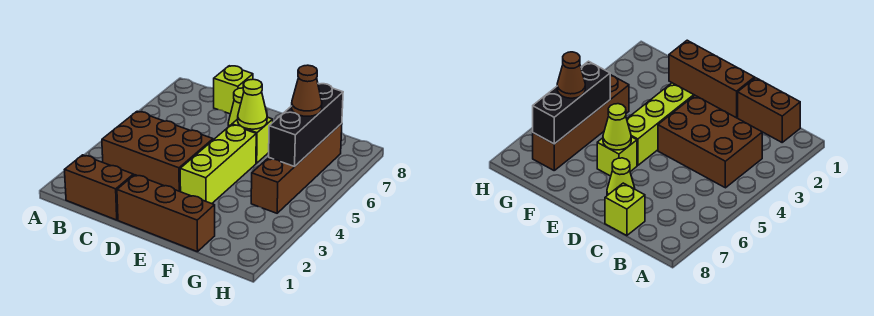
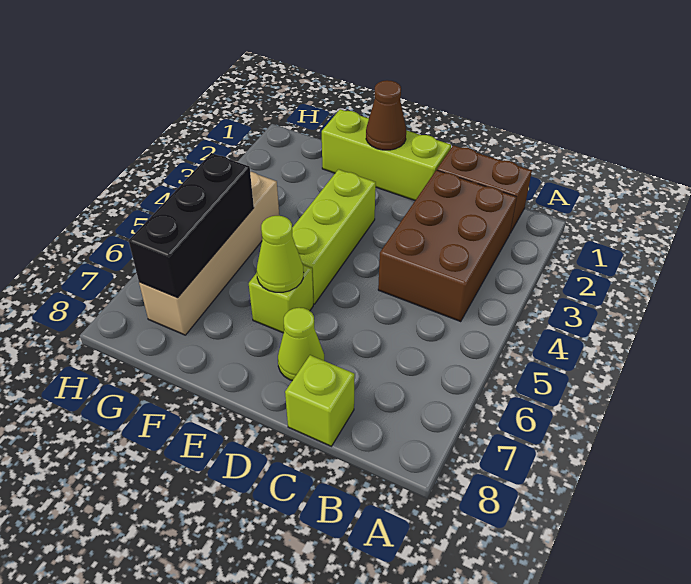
brown 2x3 brick [102,111,213,192] -> brown 2x3 brick turned to [378,170,517,321]
brown 1x3 brick [117,175,215,252] -> lime 1x3 brick [322,109,451,200]
brown 1x4 brick [251,123,342,213] -> tan 1x4 brick [139,172,279,335]
brown 1x1 cone [292,65,322,116] -> brown 1x1 cone moved to [366,80,406,150]

